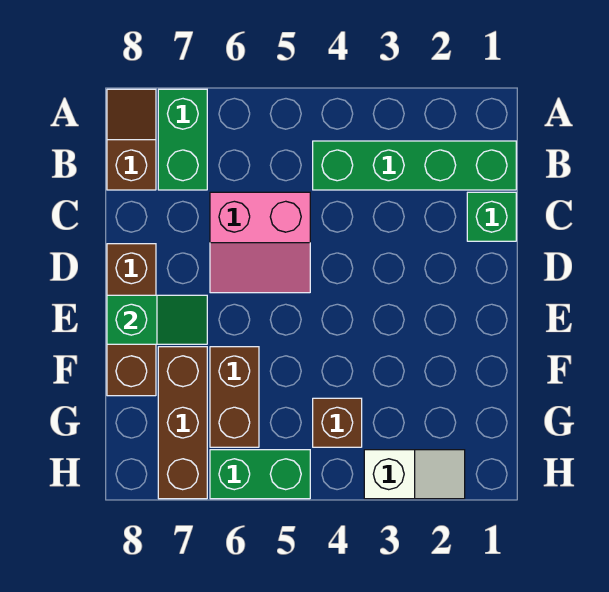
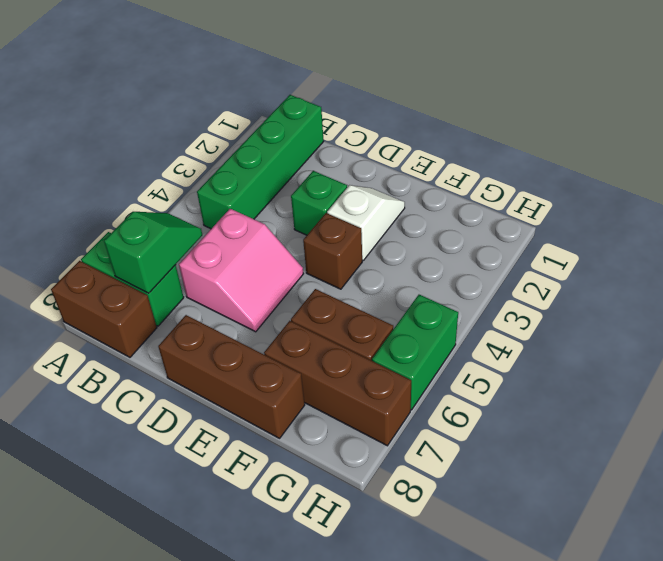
brown 1x2 slope [107,89,156,190] -> brown 1x2 brick [51,261,157,357]
green 1x1 brick [467,192,516,241] -> green 1x1 brick moved to [291,171,347,235]
green 1x2 slope [107,295,207,344] -> green 1x2 slope moved to [104,212,202,293]
brown 1x1 brick [313,398,362,447] -> brown 1x1 brick moved to [303,213,362,289]
white 1x2 slope [364,450,465,499] -> white 1x2 slope moved to [327,185,405,260]

